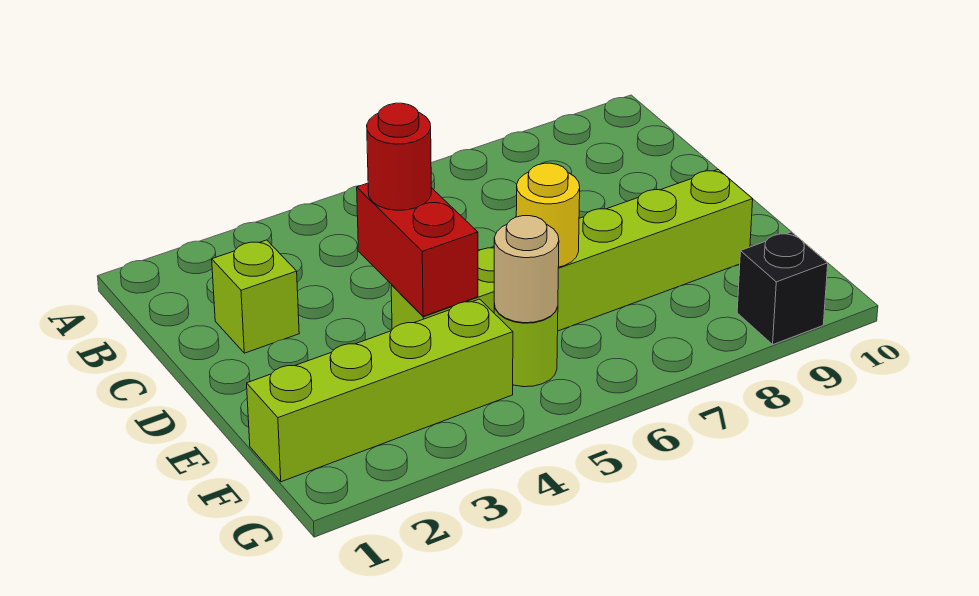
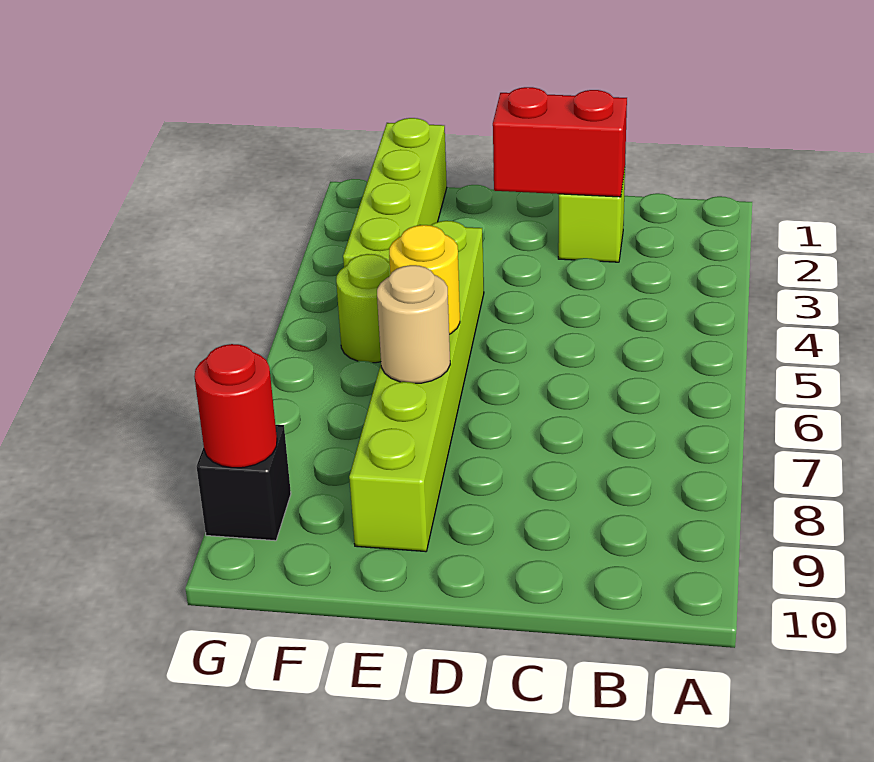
red 1x2 brick [357,183,478,316] -> red 1x2 brick moved to [493,87,627,197]
red 1x1 round brick [367,103,431,210] -> red 1x1 round brick moved to [194,344,277,468]
tan 1x1 round brick [494,216,559,323] -> tan 1x1 round brick moved to [377,265,450,383]

